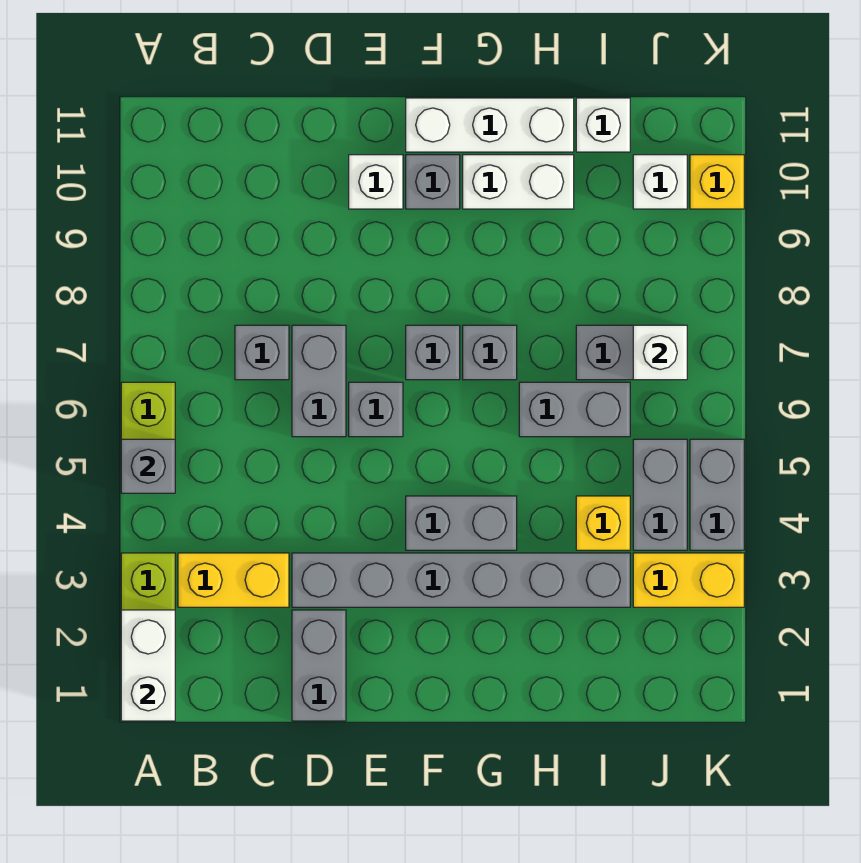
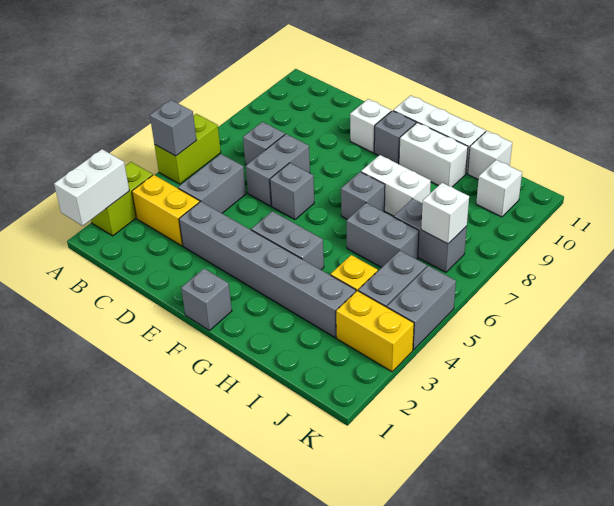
grey 1x2 brick [292,610,346,721] -> grey 1x2 brick moved to [178,154,246,213]
grey 1x1 brick [406,325,460,380] -> grey 1x1 brick moved to [181,269,232,331]
none -> white 1x2 brick [361,155,431,216]
yellow 1x1 brick [690,155,744,209] -> none

